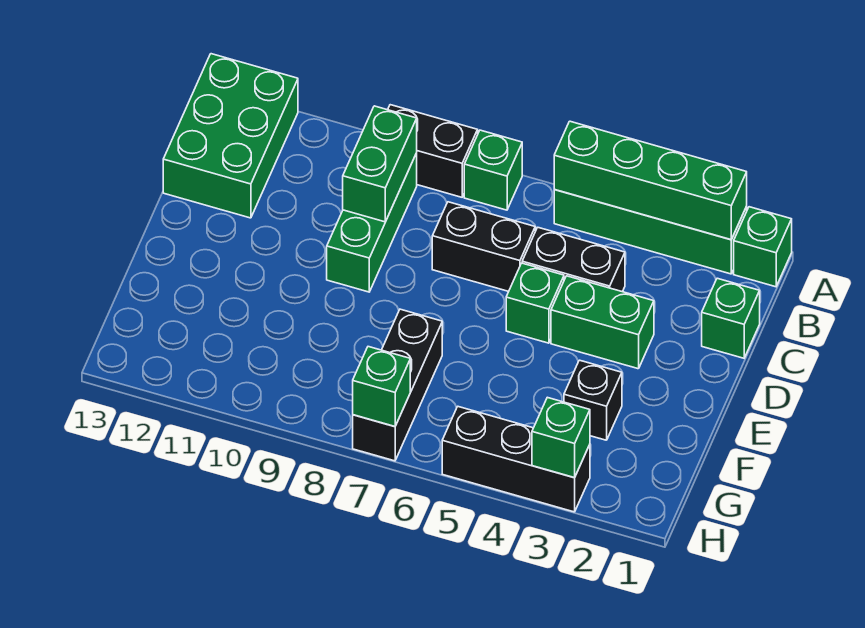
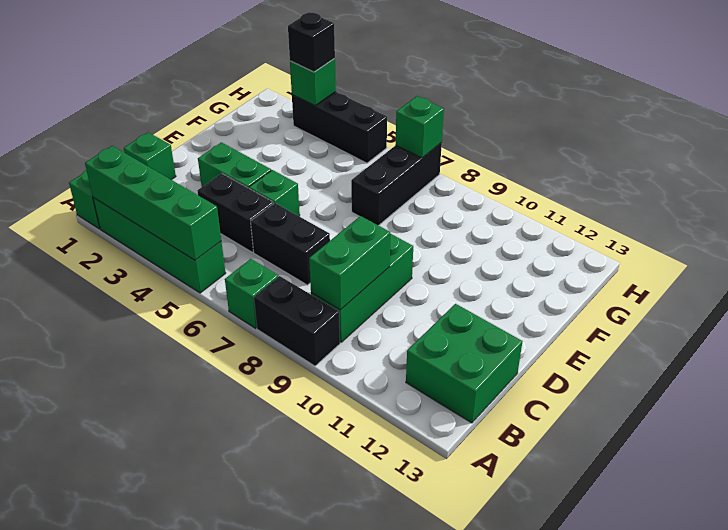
green 2x3 brick [163,54,298,218] -> green 2x2 brick [406,304,523,423]
black 1x1 brick [564,360,622,440] -> black 1x1 brick moved to [288,12,335,72]

